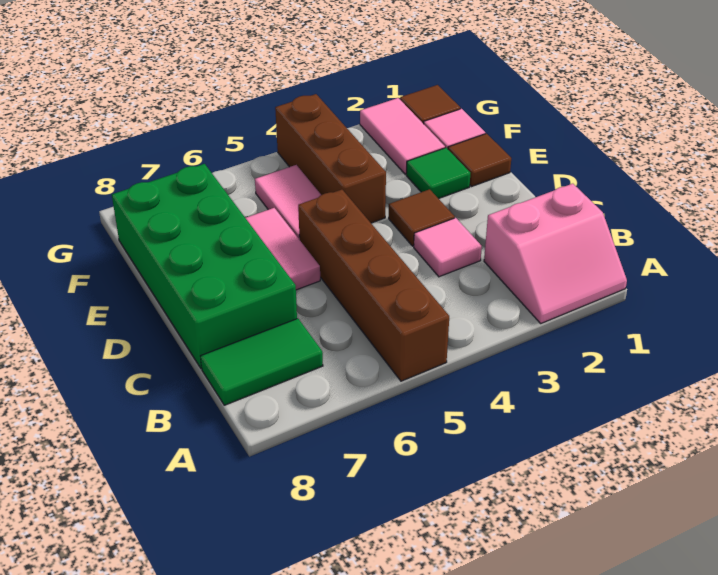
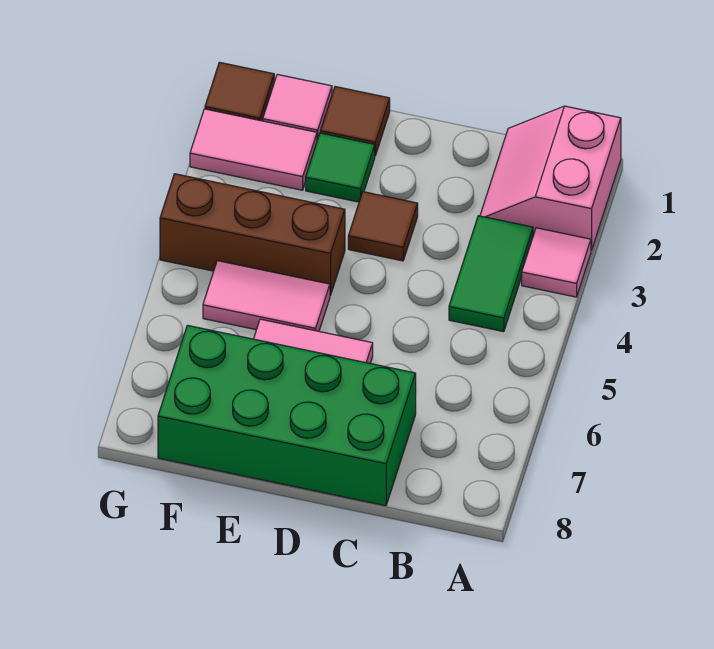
pink 2x2 slope [484,184,627,323] -> pink 2x2 slope turned to [480,106,621,250]
brown 1x4 brick [298,190,449,381] -> none
green 1x2 tile [200,319,323,405] -> green 1x2 tile moved to [449,216,533,332]
pink 1x1 tile [414,218,482,277] -> pink 1x1 tile moved to [522,228,591,297]

